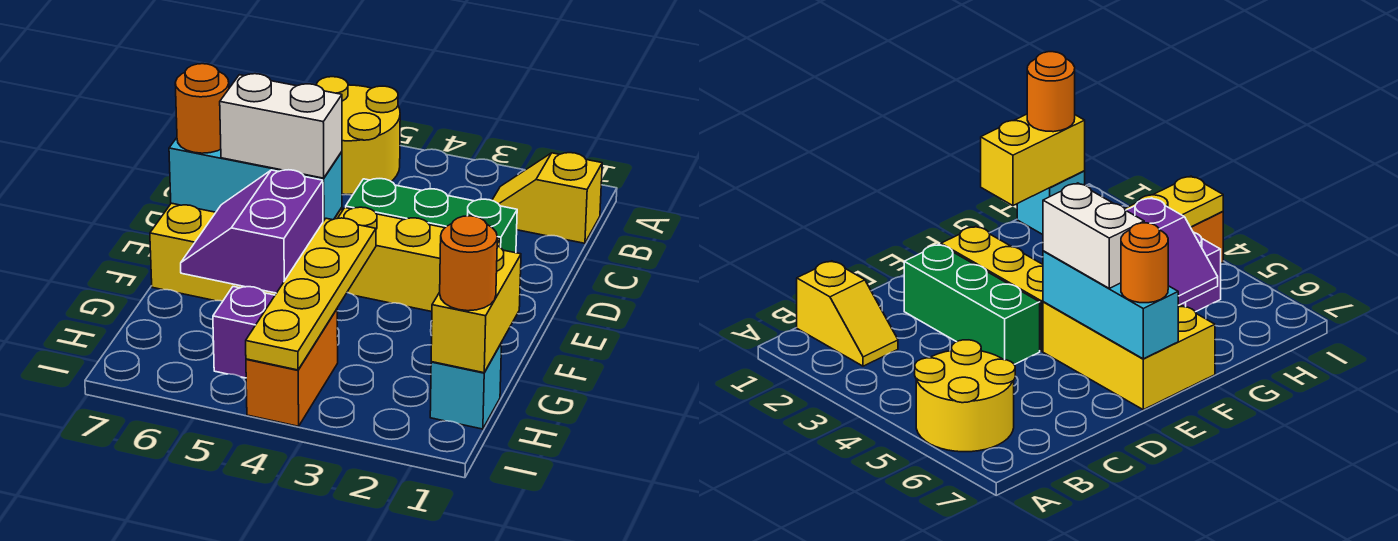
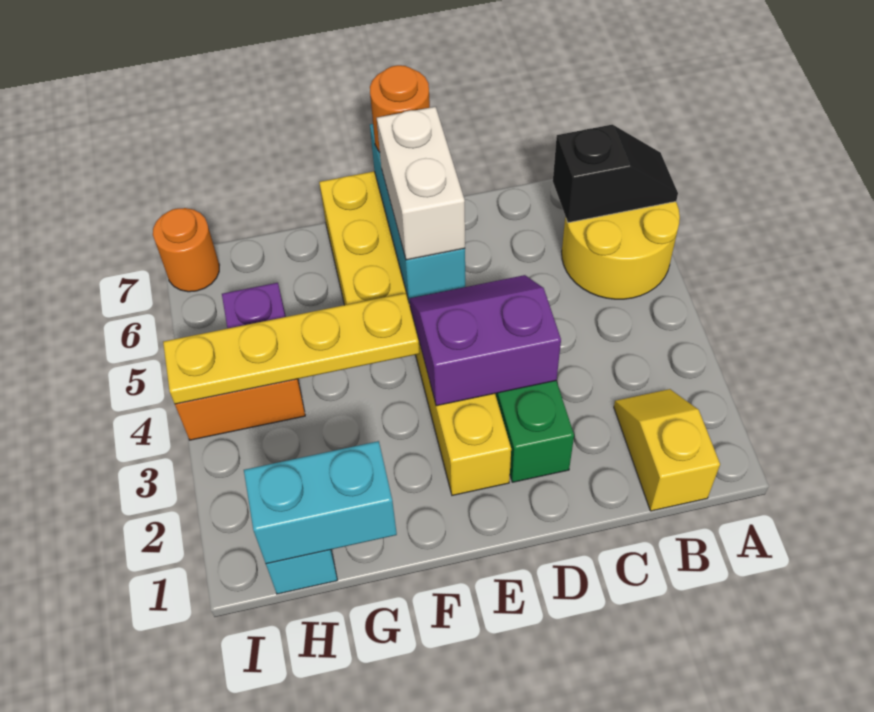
none -> black 1x2 slope [553,125,678,223]
purple 2x2 slope [181,170,323,293] -> purple 2x2 slope moved to [409,275,561,406]
yellow 1x2 brick [431,246,521,373] -> cyan 1x2 brick [244,441,397,564]
orange 1x1 round brick [440,216,497,311] -> orange 1x1 round brick moved to [153,208,219,292]

